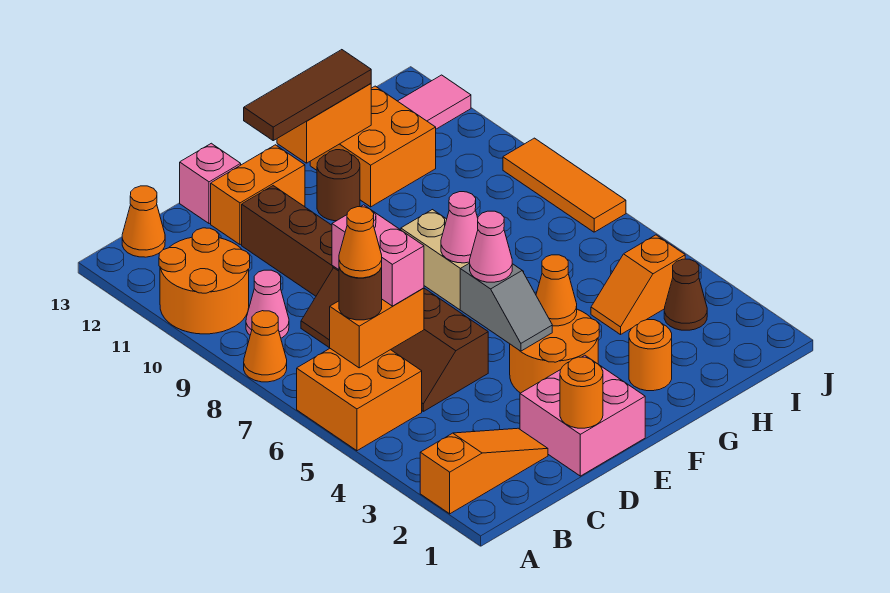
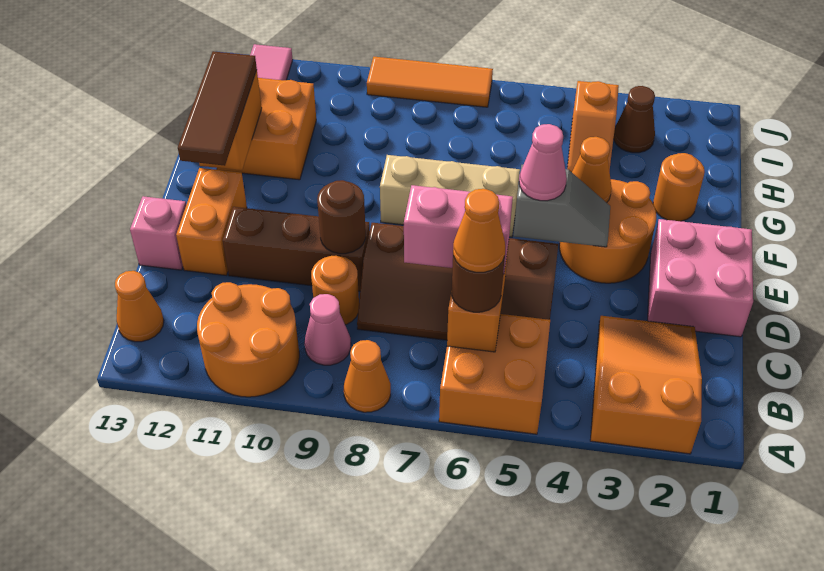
orange 1x3 slope [420,428,548,514] -> orange 2x3 slope [590,316,702,454]
orange 1x1 round brick [560,357,603,428] -> orange 1x1 round brick moved to [311,256,359,325]
pink 1x1 cone [441,192,478,263] -> none
brown 1x1 round brick [317,150,360,221] -> brown 1x1 round brick moved to [317,180,366,254]

